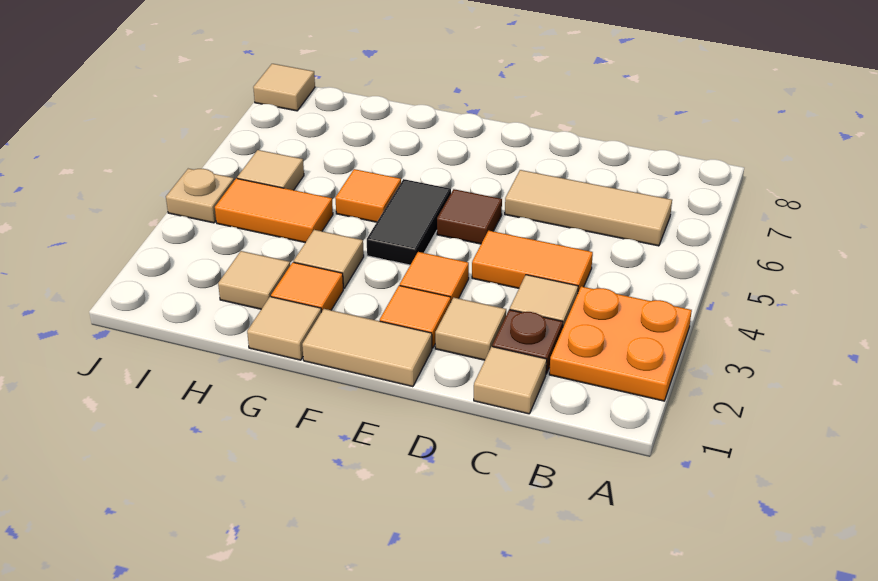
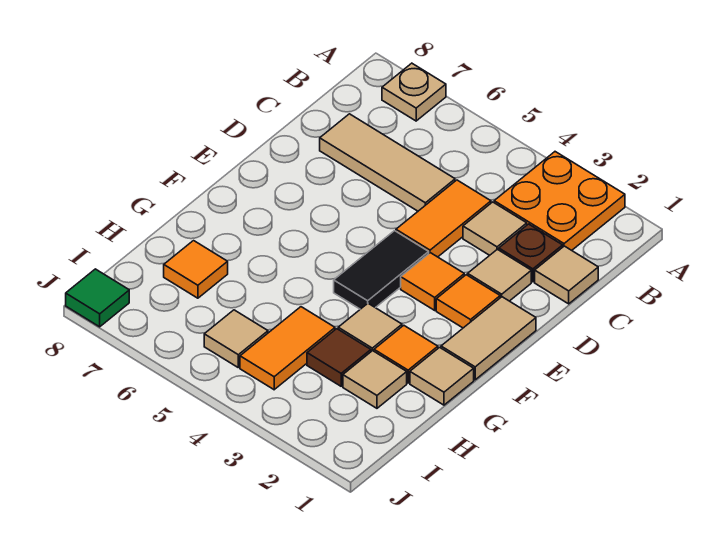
tan 1x3 tile [505,170,672,246] -> tan 1x3 tile turned to [320,114,455,211]
brown 1x1 tile [437,189,502,244] -> brown 1x1 tile moved to [307,329,371,386]
black 1x2 tile [367,179,451,265] -> black 1x2 tile turned to [334,231,429,309]
orange 1x1 tile [335,169,401,222] -> orange 1x1 tile moved to [164,241,228,298]
tan 1x1 plate [166,169,234,223] -> tan 1x1 plate moved to [382,63,446,121]
tan 1x1 tile [253,64,315,111] -> green 1x1 tile [66,269,129,327]

